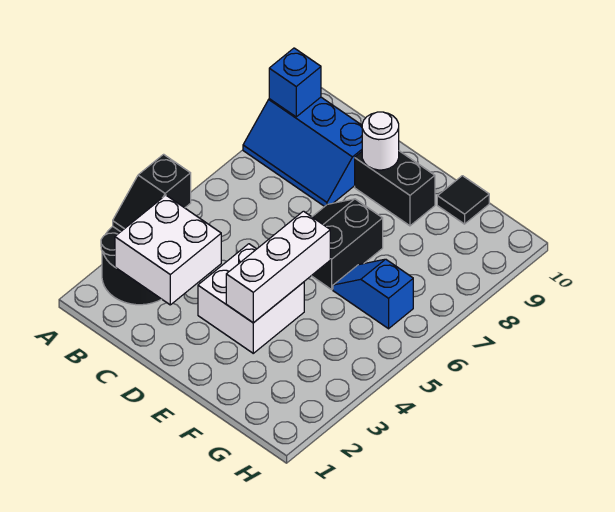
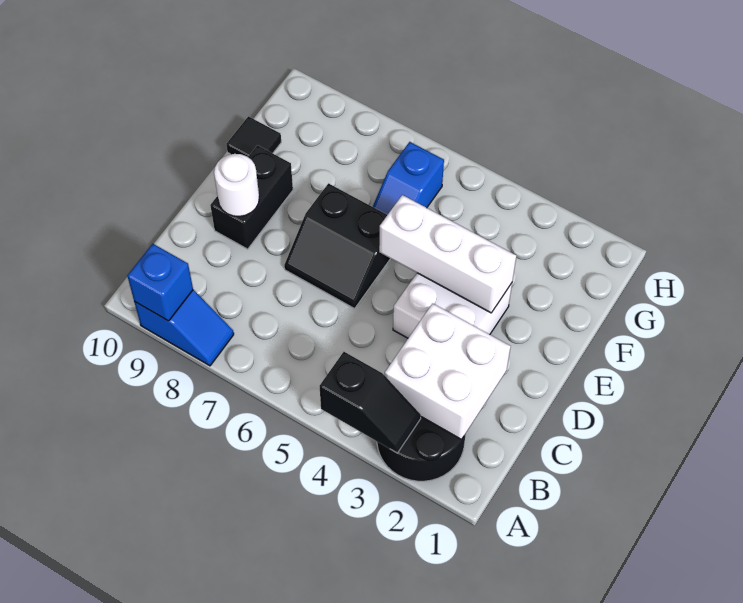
blue 2x3 slope [243,97,362,206] -> blue 1x2 slope [134,290,234,366]

